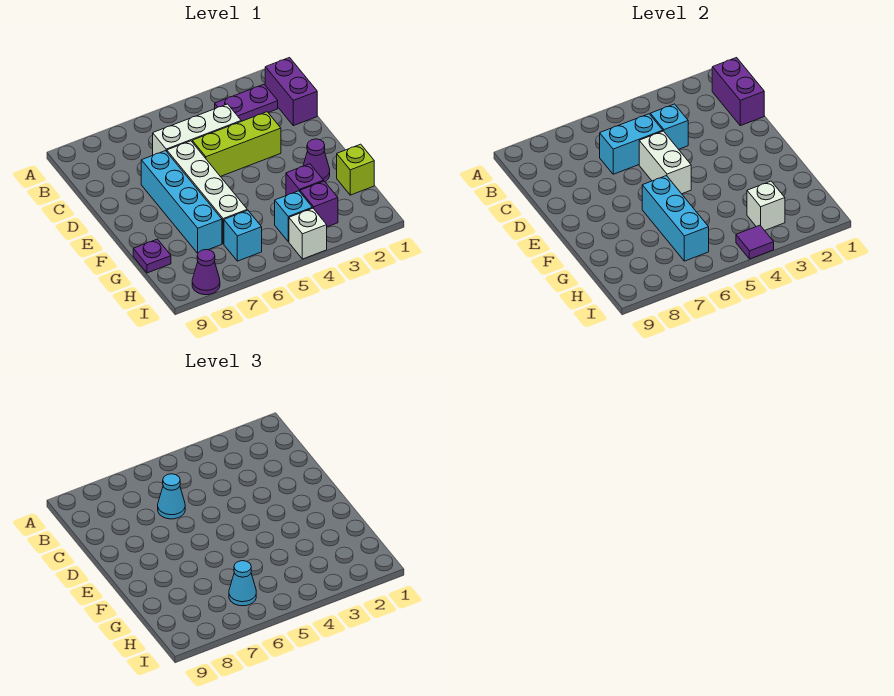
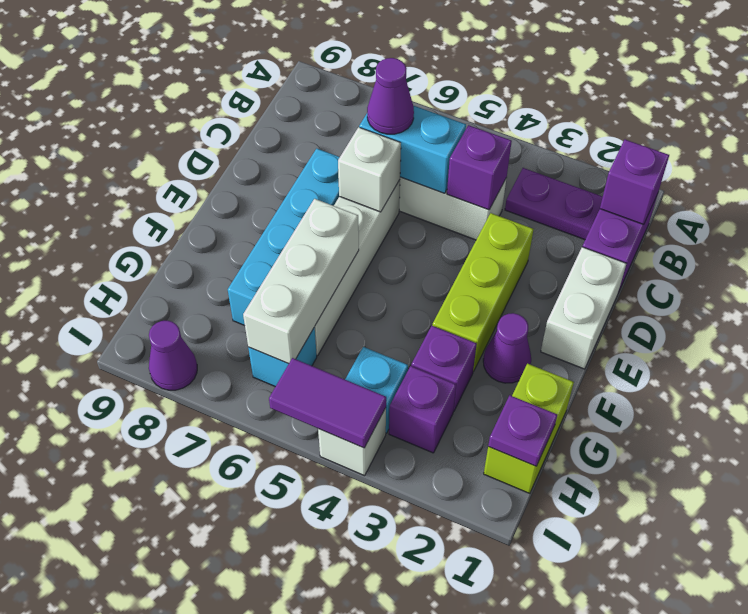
purple 1x2 brick [712,58,764,126] -> purple 1x1 brick [600,140,669,225]
cyan 1x1 brick [650,104,688,149] -> purple 1x1 brick [447,125,512,210]
cyan 1x1 cone [158,474,185,519] -> purple 1x1 cone [367,58,414,134]
lime 1x3 brick [192,112,281,177] -> lime 1x3 brick turned to [432,213,534,371]
white 1x2 brick [639,131,691,194] -> white 1x2 brick moved to [541,247,626,369]
cyan 1x3 brick [642,176,709,261] -> white 1x3 brick [243,199,359,364]
lime 1x1 brick [337,144,374,195] -> lime 1x2 brick [484,364,574,494]
purple 1x1 plate [133,239,171,273] -> purple 1x1 plate moved to [488,395,557,466]
white 1x1 brick [747,181,785,231] -> white 1x1 brick moved to [338,127,401,212]
cyan 1x1 cone [229,561,256,606] -> none
purple 1x1 tile [736,225,774,259] -> purple 1x2 tile [269,358,386,448]

